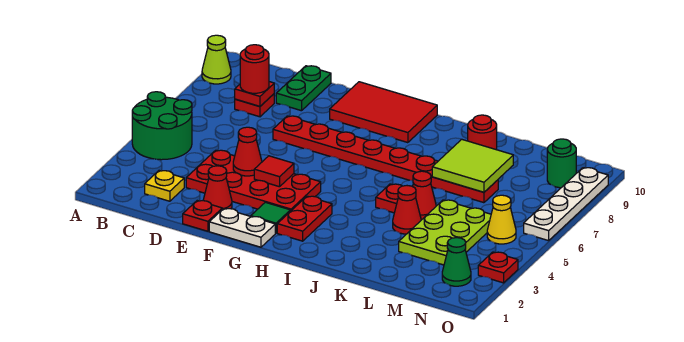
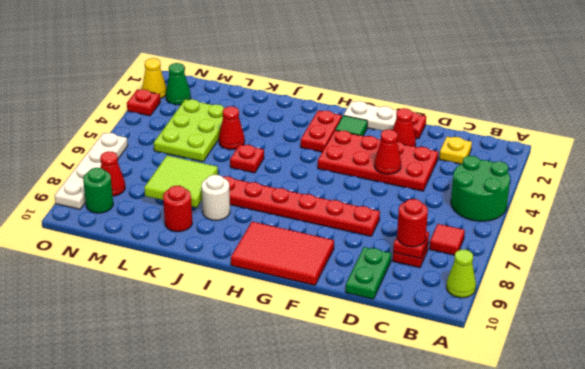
red 1x1 tile [254,156,294,187] -> red 1x1 tile moved to [430,224,465,255]
none -> white 1x1 round brick [202,175,230,220]
red 1x1 cone [413,171,436,220] -> red 1x1 cone moved to [100,151,125,196]
yellow 1x1 cone [487,195,516,244] -> yellow 1x1 cone moved to [142,58,167,99]

